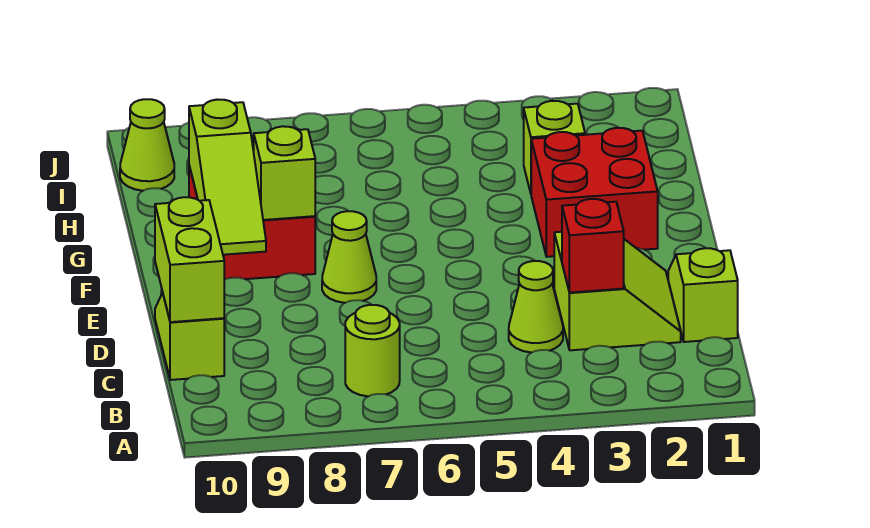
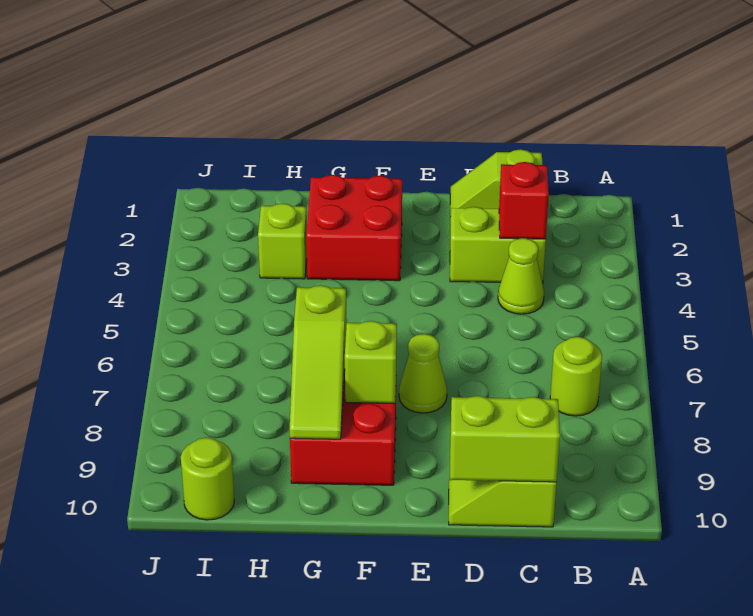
lime 1x3 slope [189,99,266,255] -> lime 1x3 slope turned to [290,285,347,439]
lime 1x1 cone [120,99,174,191] -> lime 1x1 round brick [181,438,234,520]

